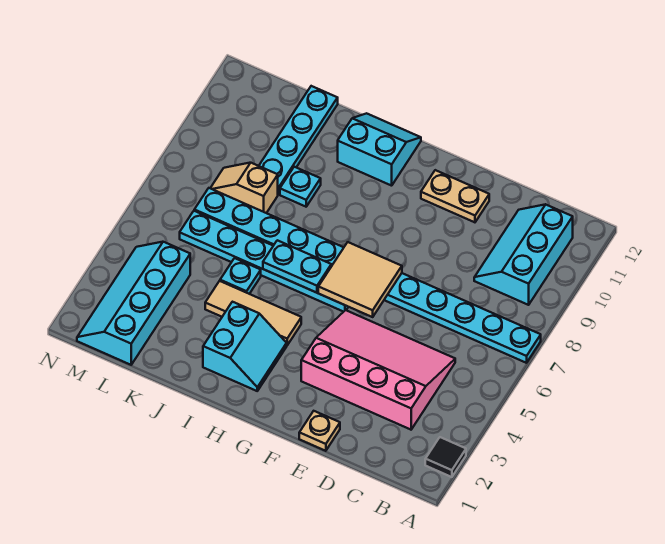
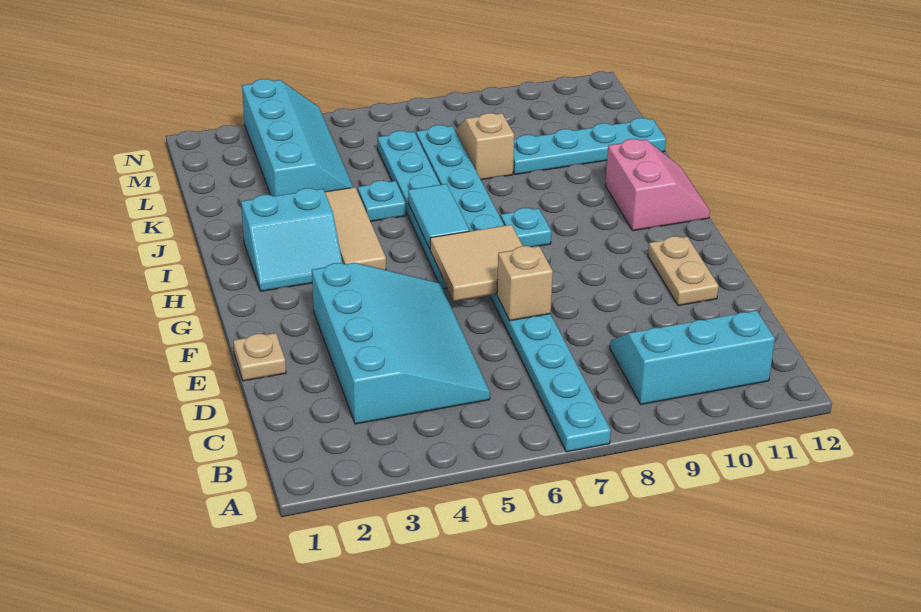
black 1x1 tile [425,437,466,477] -> none
pink 3x4 slope [301,310,455,430] -> cyan 3x4 slope [312,263,490,424]
none -> tan 1x1 brick [497,246,553,321]
cyan 1x2 plate [263,240,331,293] -> cyan 1x2 tile [408,184,470,249]
cyan 2x2 slope [338,113,421,186] -> pink 2x2 slope [605,139,710,231]
cyan 1x1 plate [280,167,321,207] -> cyan 1x1 plate moved to [501,208,551,247]
cyan 2x4 slope [77,242,190,365] -> cyan 2x4 slope turned to [242,79,353,196]

